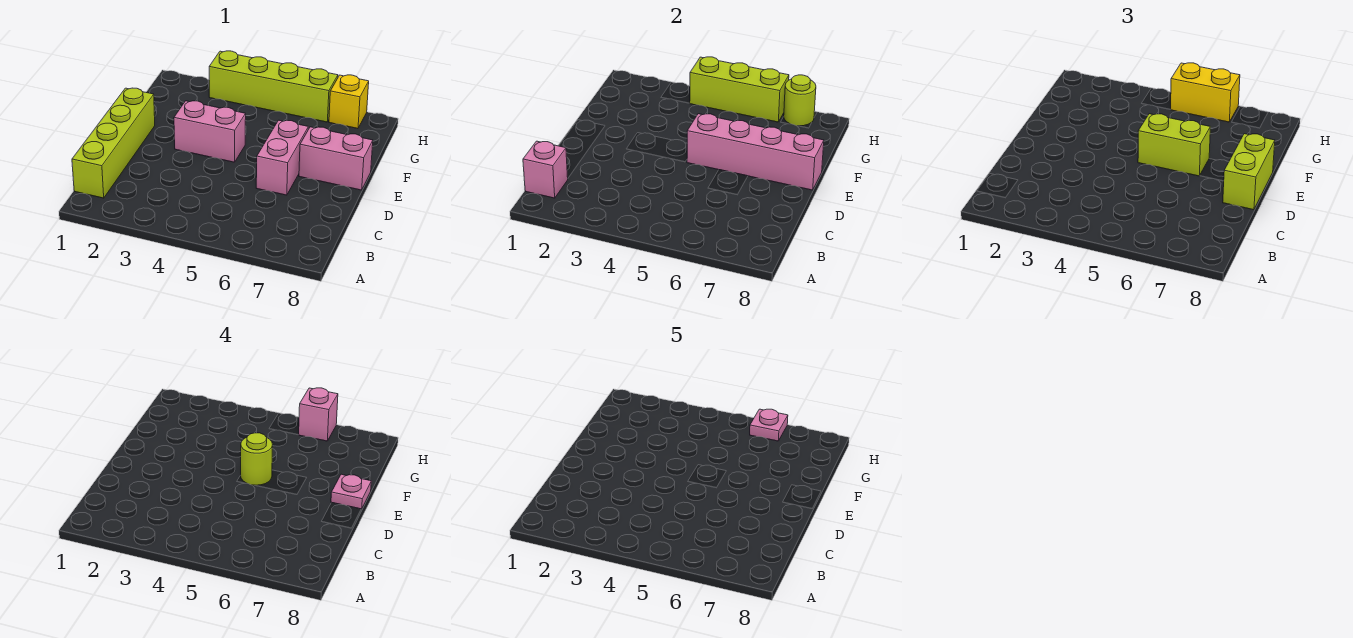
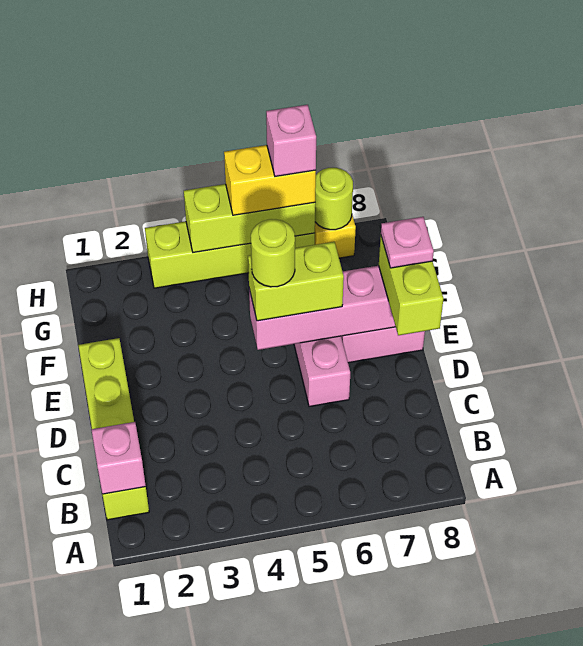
pink 1x2 brick [174,101,246,162] -> none
pink 1x1 plate [750,409,788,441] -> none

